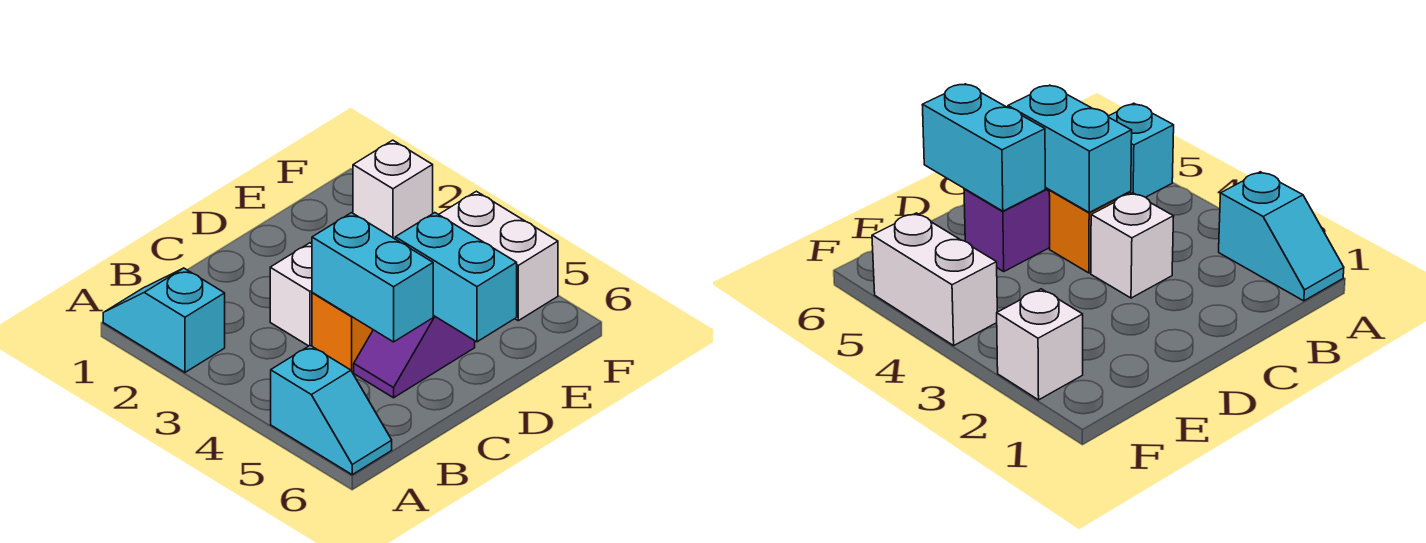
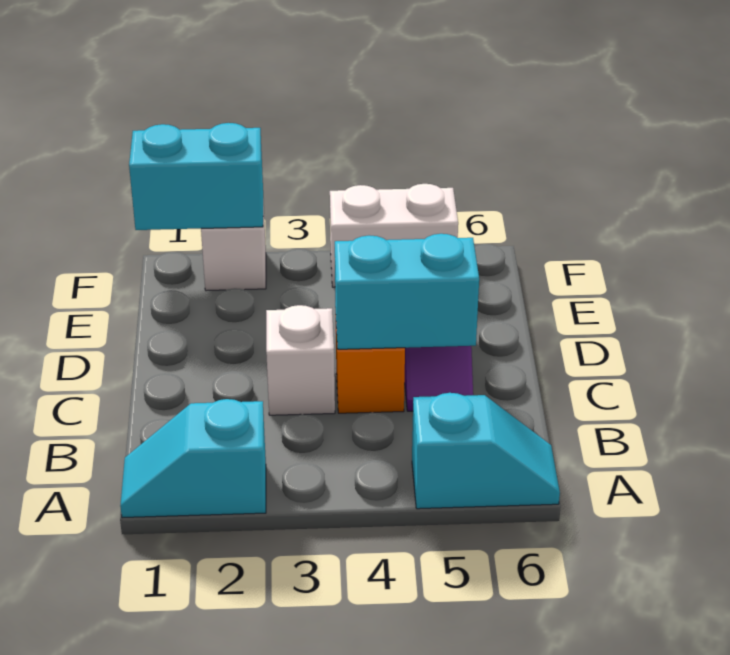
cyan 1x2 brick [395,213,517,342] -> cyan 1x2 brick moved to [129,123,263,230]

